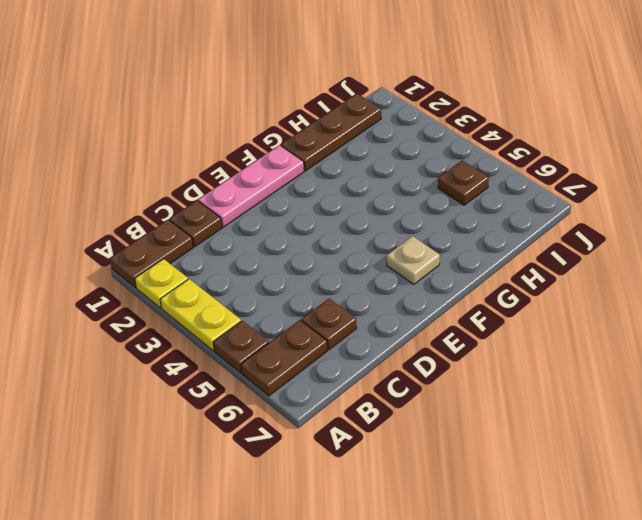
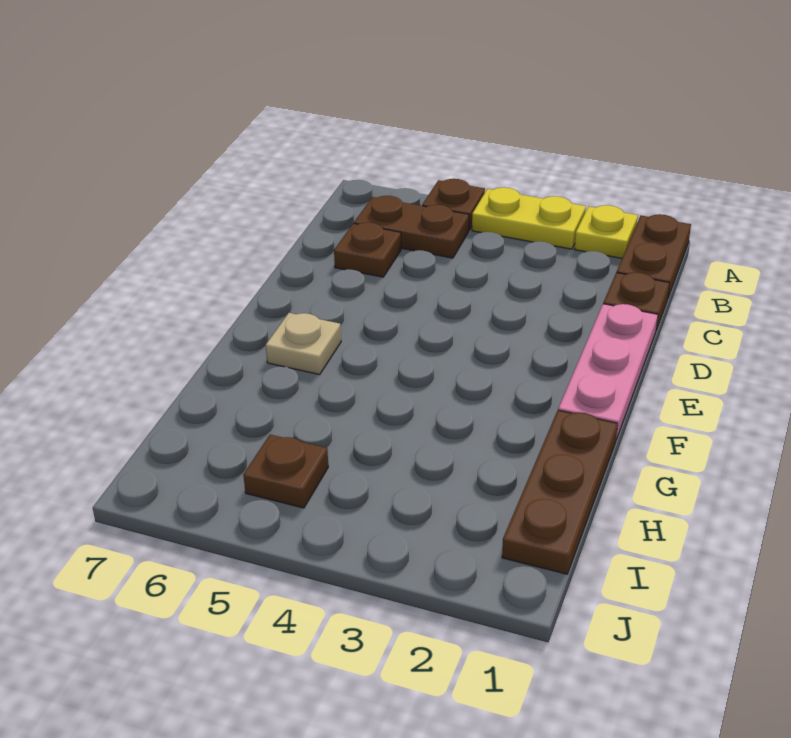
brown 1x2 plate [241,320,328,396] -> brown 1x2 plate turned to [354,196,469,258]

